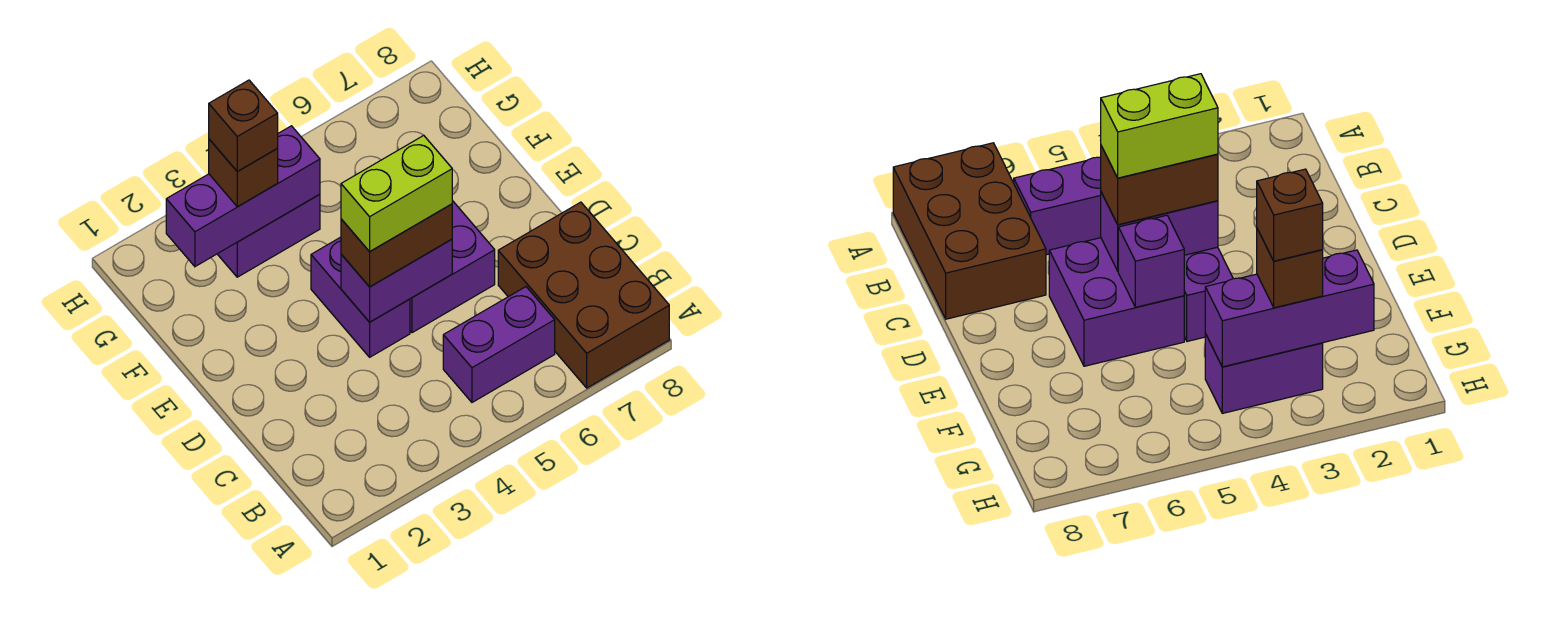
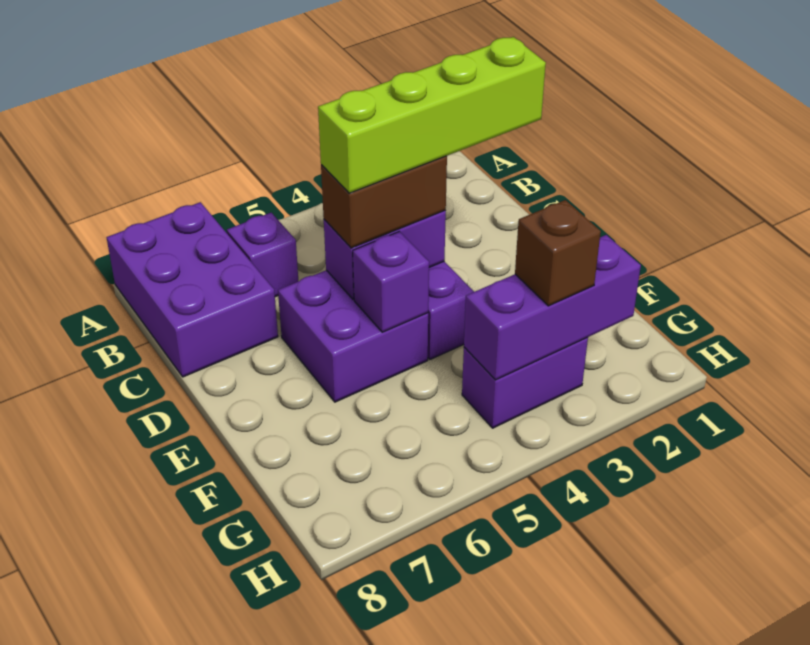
brown 2x3 brick [498,202,669,388] -> purple 2x3 brick [107,202,278,377]
purple 1x2 brick [443,287,555,402] -> purple 1x1 brick [227,213,298,297]
lime 1x2 brick [341,136,452,252] -> lime 1x4 brick [318,37,546,193]
brown 1x1 brick [209,80,278,171] -> none

